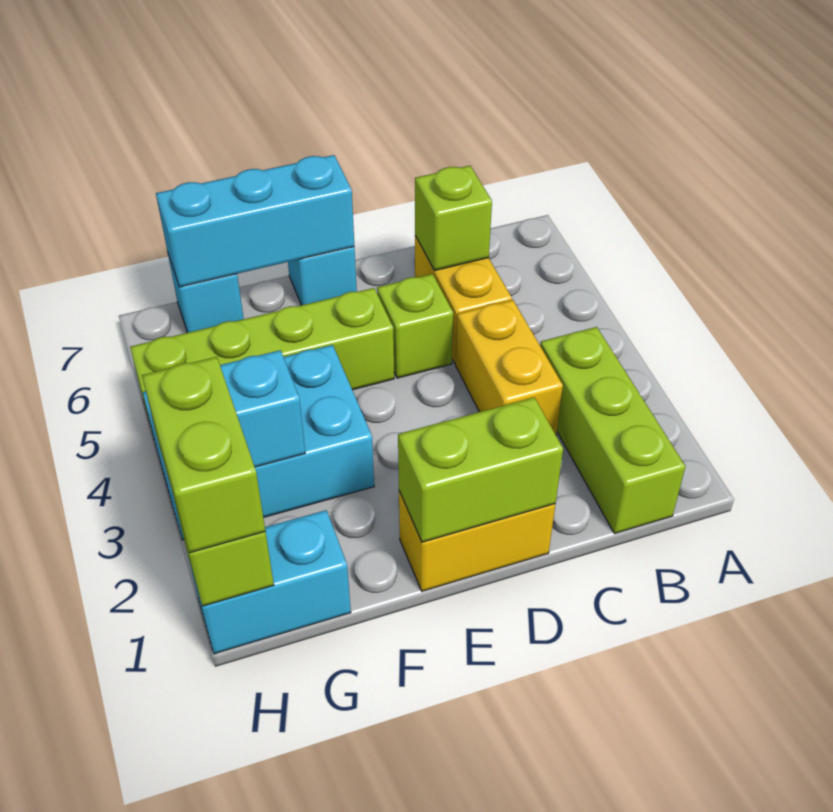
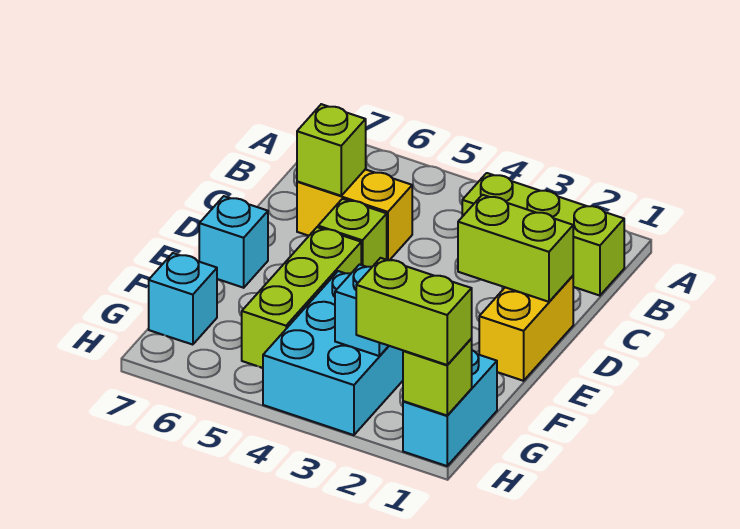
yellow 1x2 brick [455,300,563,435] -> none
lime 1x2 brick [398,397,563,542] -> lime 1x2 brick turned to [458,195,573,302]
lime 1x4 brick [130,288,394,429] -> lime 1x3 brick [242,227,361,368]
cyan 1x3 brick [156,155,354,287] -> none

